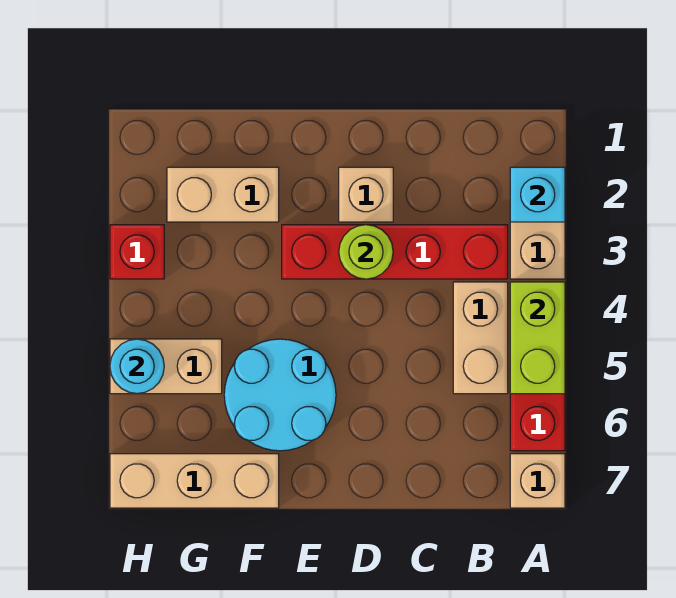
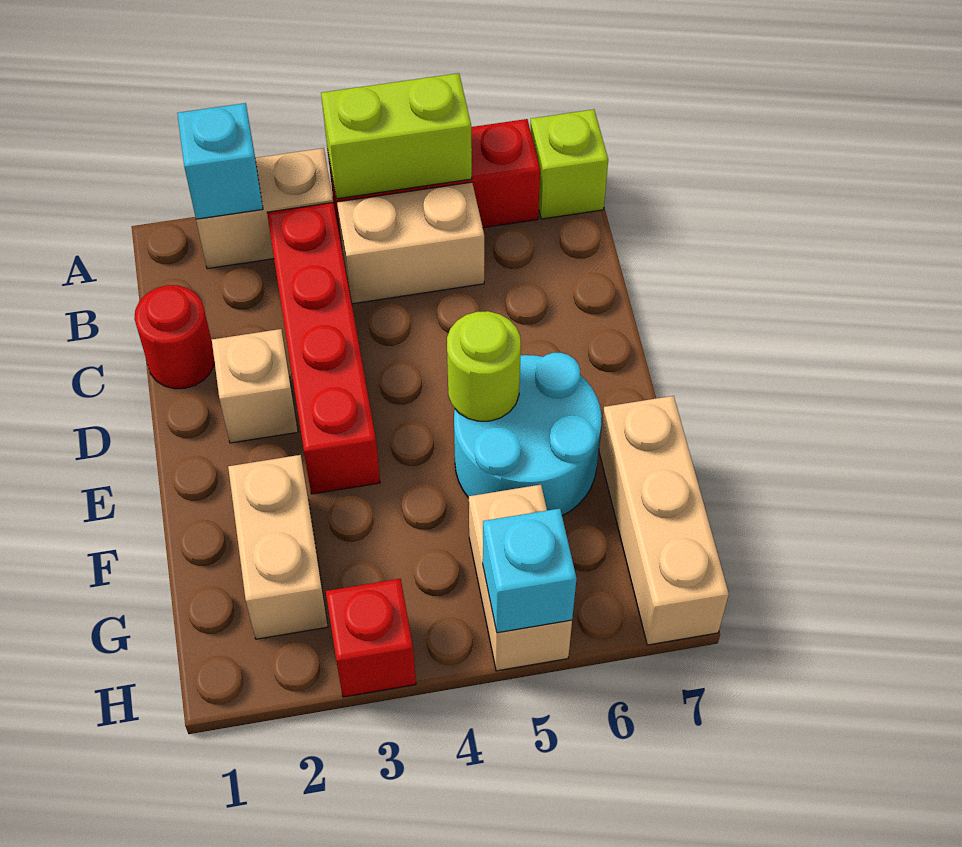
tan 1x1 brick [510,454,565,508] -> lime 1x1 brick [530,109,608,219]
none -> red 1x1 round brick [134,285,214,389]
lime 1x1 round brick [339,225,393,279] -> lime 1x1 round brick moved to [447,311,521,421]
cyan 1x1 round brick [110,339,164,394] -> cyan 1x1 brick [483,509,577,633]

